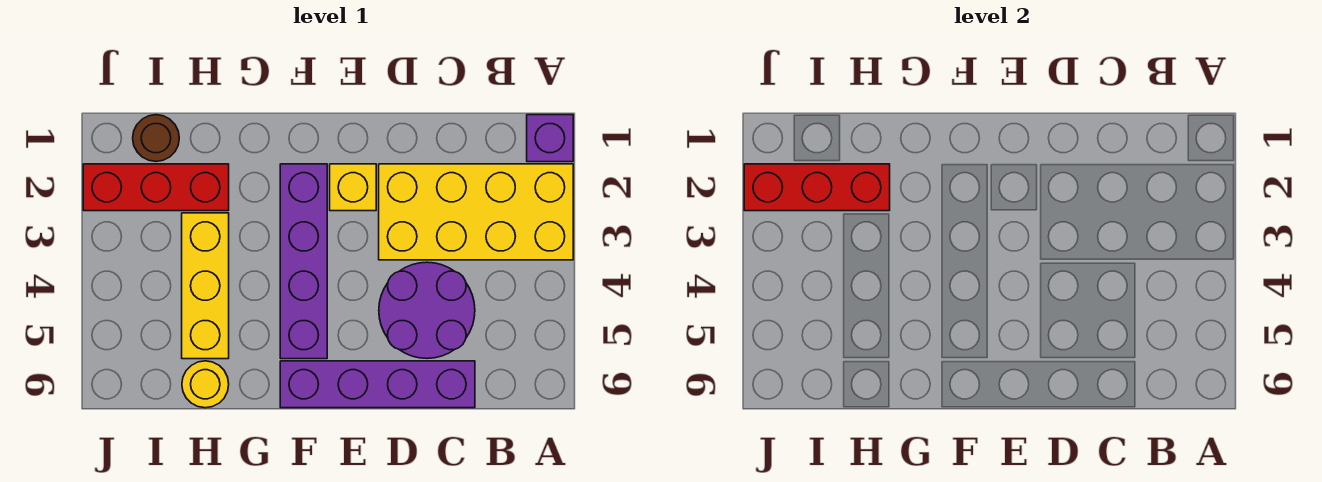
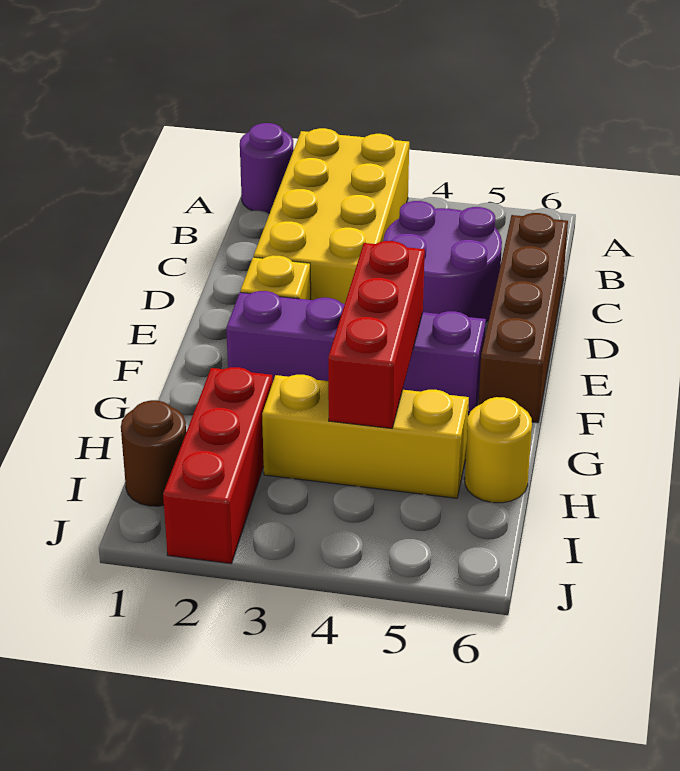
purple 1x1 brick [527,115,573,162] -> purple 1x1 round brick [240,123,294,213]
purple 1x4 brick [280,361,475,408] -> brown 1x4 brick [479,213,568,423]
red 1x3 brick [744,164,890,211] -> red 1x3 brick moved to [328,241,425,428]

